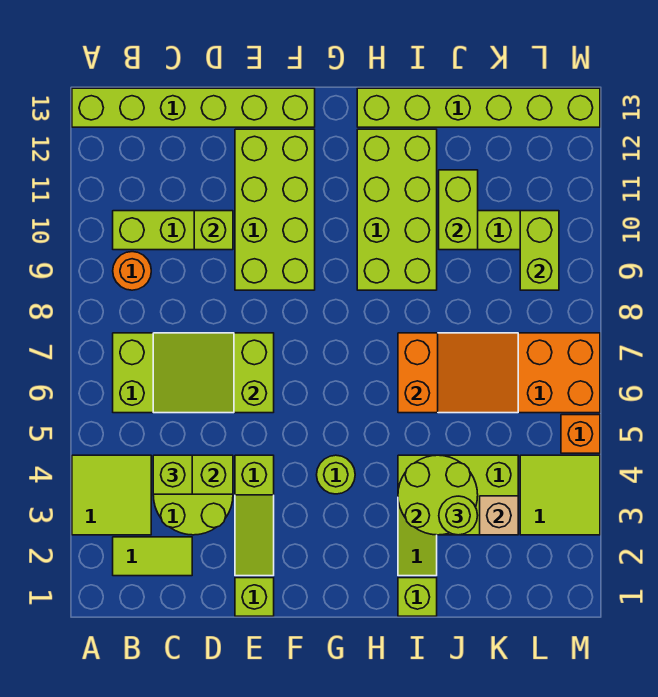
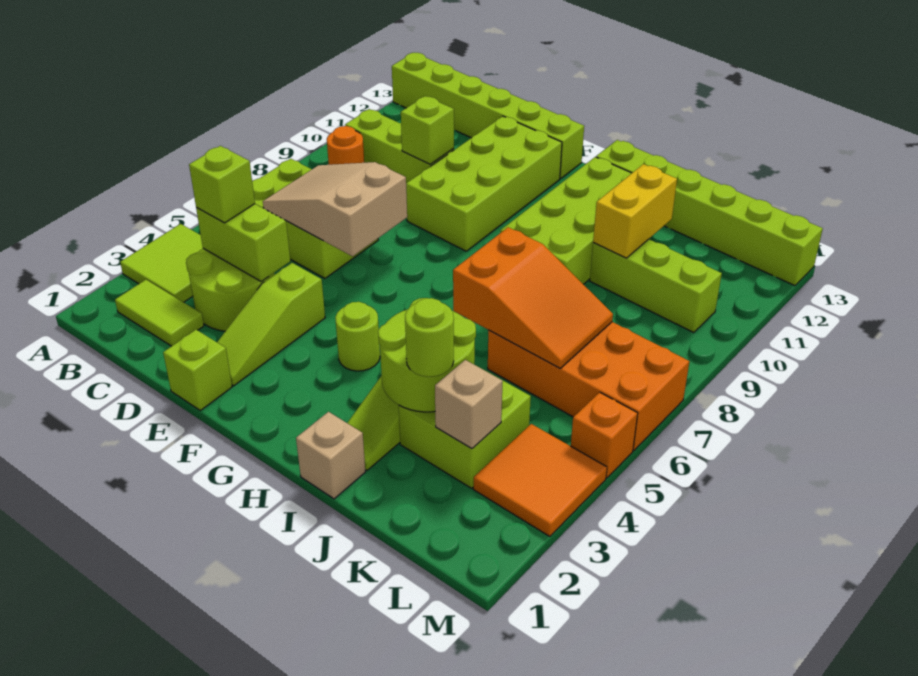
lime 2x3 slope [153,333,274,413] -> tan 2x3 slope [263,162,407,256]
lime 1x1 brick [398,578,437,616] -> tan 1x1 brick [296,412,365,499]
lime 1x2 brick [439,170,478,250] -> yellow 1x2 brick [593,164,677,258]
lime 2x2 tile [520,455,600,535] -> orange 2x2 tile [473,424,607,536]
lime 1x2 brick [520,211,559,290] -> none

